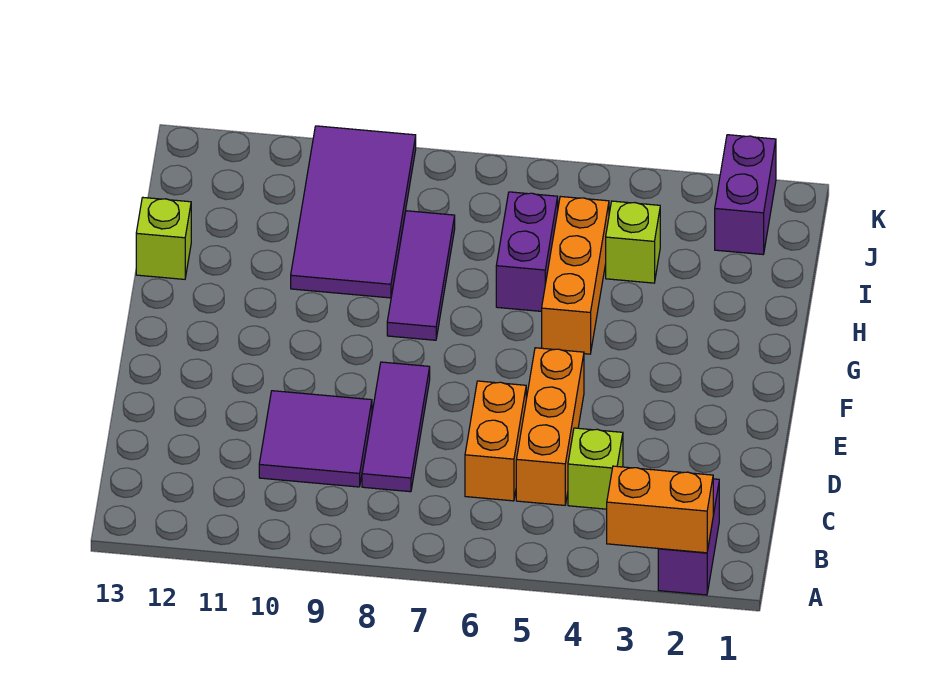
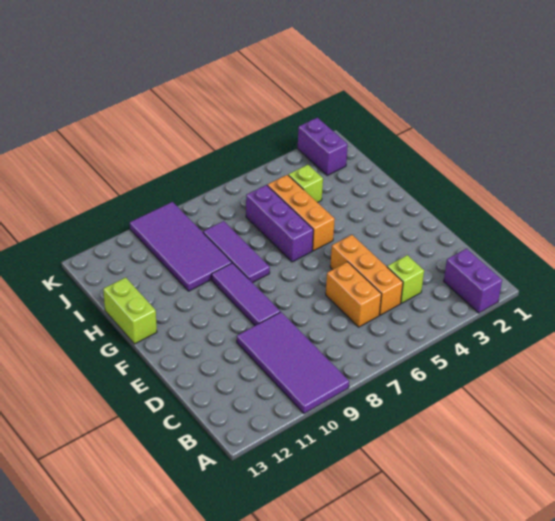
orange 1x2 brick [607,466,713,553] -> none
purple 1x3 tile [362,362,430,492] -> purple 1x3 tile moved to [212,263,280,325]
purple 2x2 tile [259,391,372,487] -> purple 2x4 tile [237,312,349,414]
purple 1x2 brick [496,192,558,311] -> purple 1x3 brick [246,185,313,262]
lime 1x1 brick [136,198,191,279] -> lime 1x2 brick [103,277,157,344]

